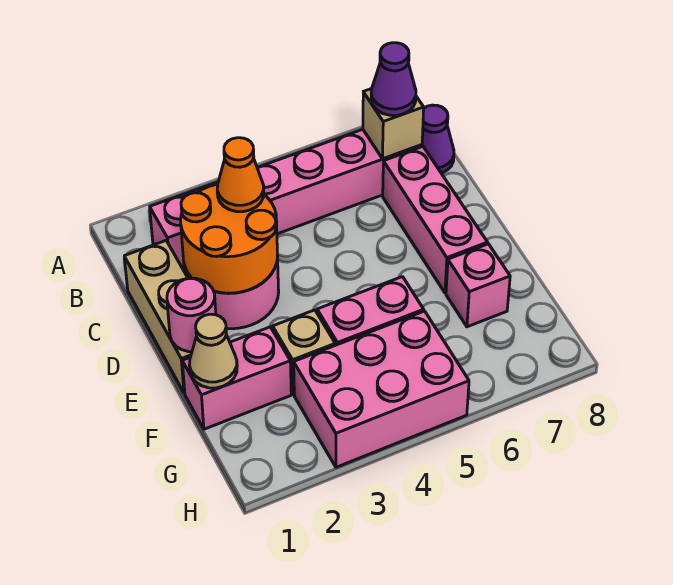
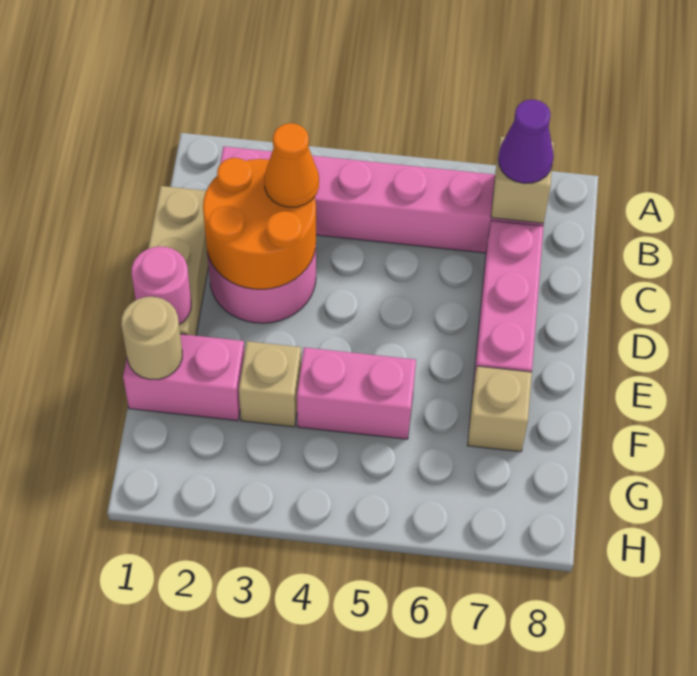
purple 1x1 cone [422,105,454,173] -> none
tan 1x1 cone [189,314,237,388] -> tan 1x1 round brick [121,297,182,380]
pink 1x1 brick [446,244,510,327] -> tan 1x1 brick [467,366,532,452]
pink 2x3 brick [294,311,469,467] -> none

